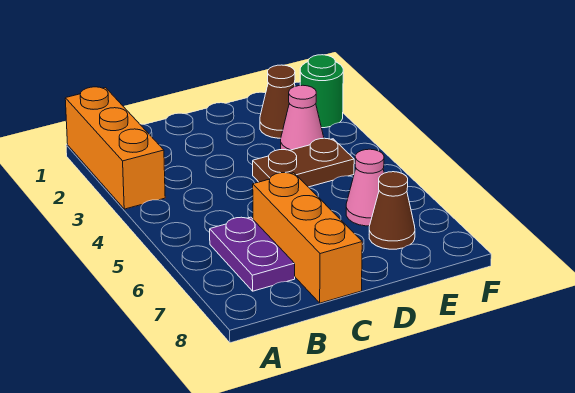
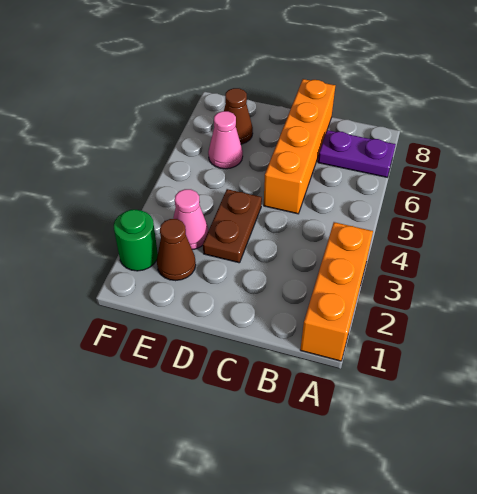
purple 1x2 plate [210,217,295,291] -> purple 1x2 plate turned to [318,130,396,177]
orange 1x3 brick [253,173,362,303] -> orange 1x4 brick [264,79,335,214]
brown 1x2 plate [253,138,354,187] -> brown 1x2 plate turned to [203,189,262,263]

